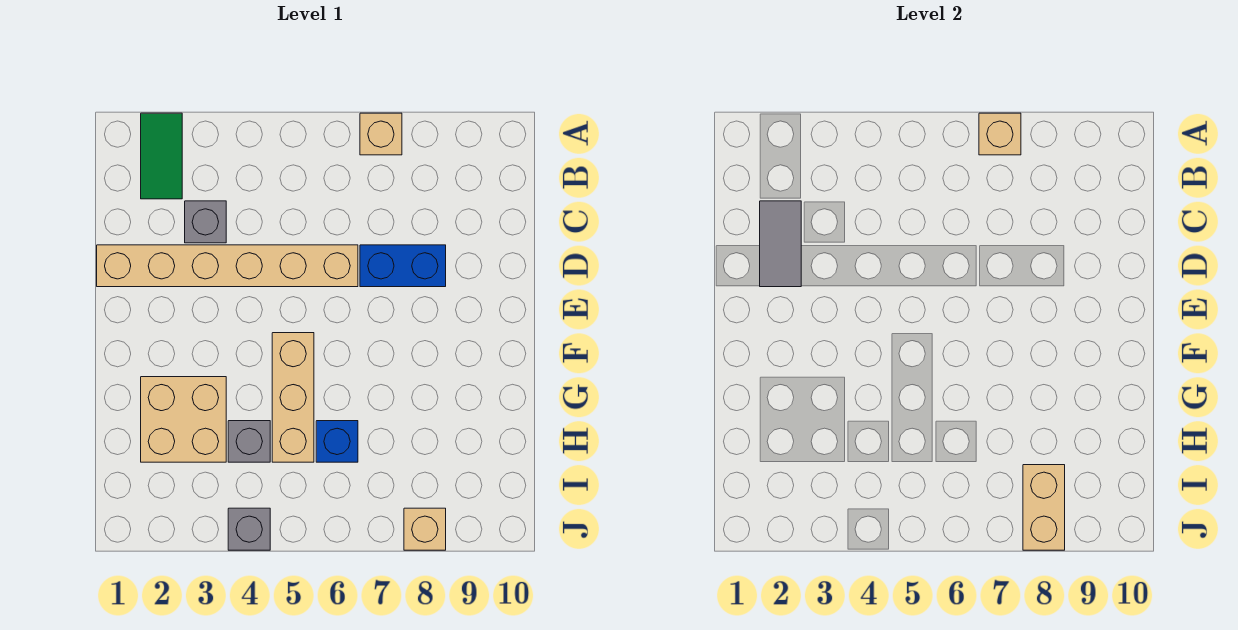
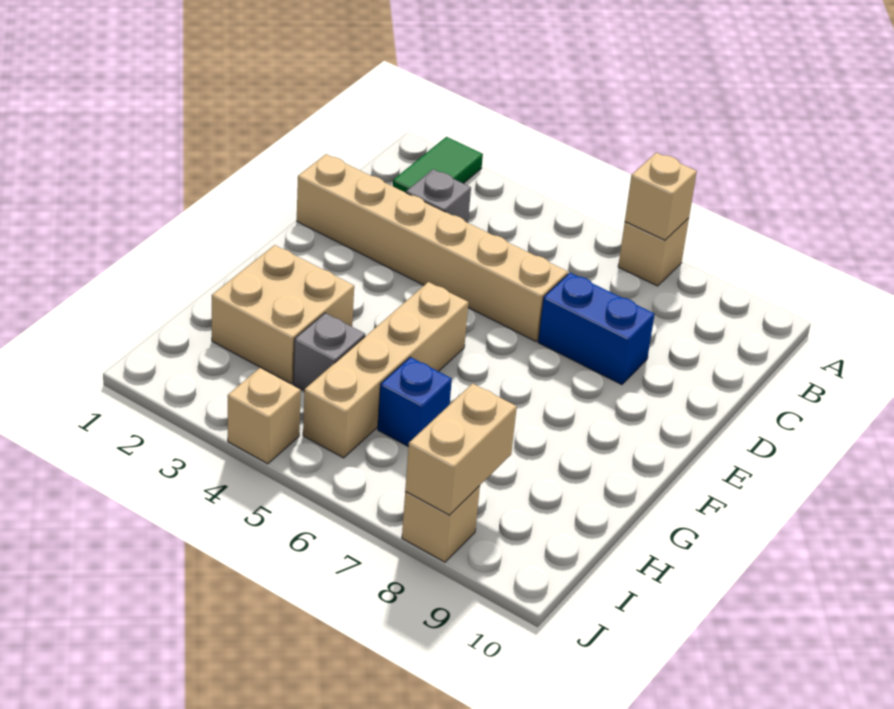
grey 1x2 tile [760,201,801,287] -> none
tan 1x3 brick [272,333,314,462] -> tan 1x4 brick [303,282,469,458]
grey 1x1 brick [228,508,270,550] -> tan 1x1 brick [228,368,301,464]

